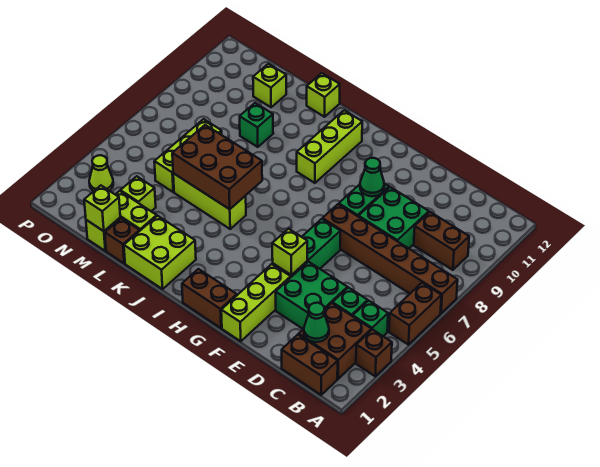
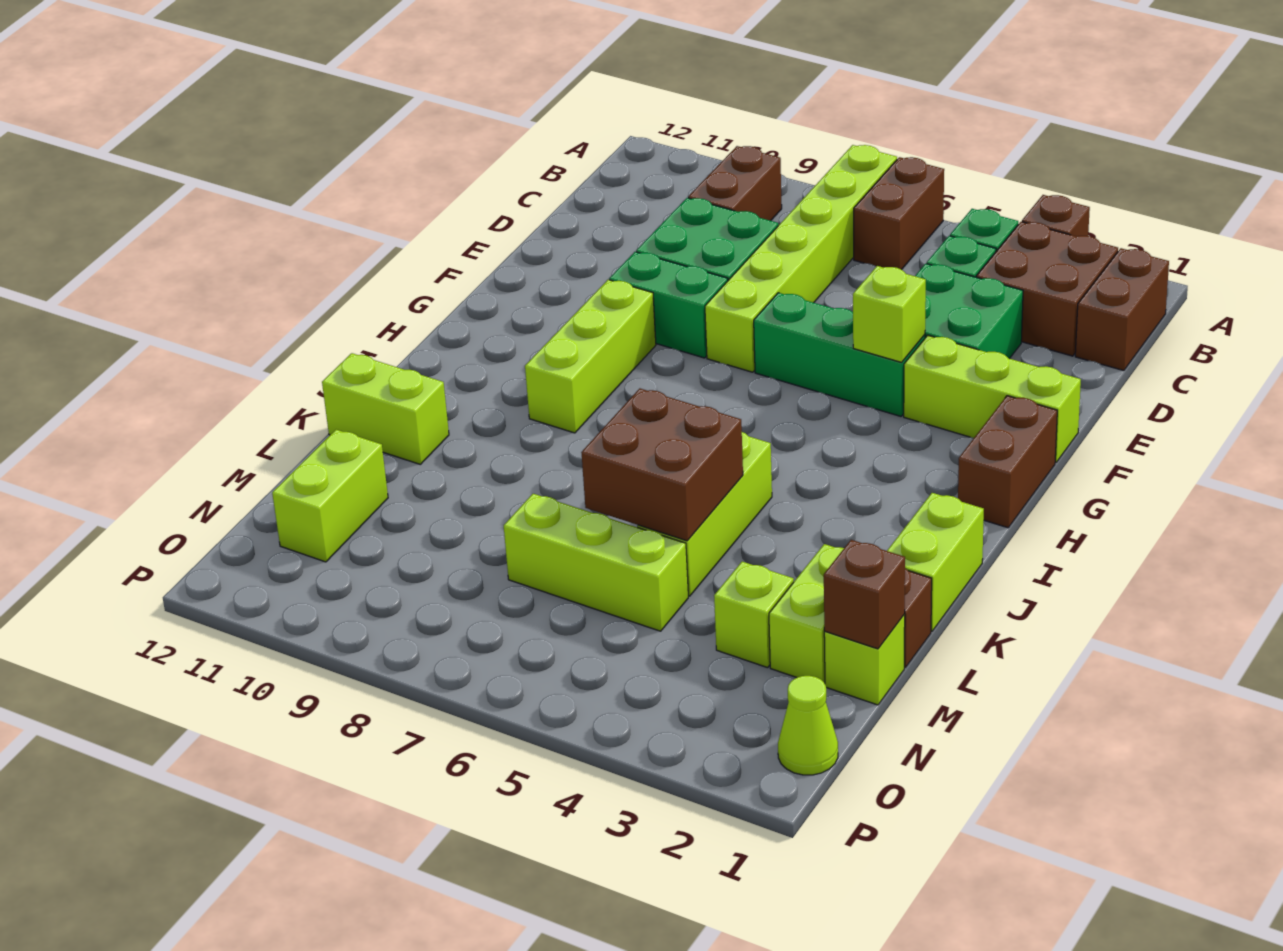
brown 1x2 brick [389,283,441,345] -> brown 1x2 brick turned to [854,157,944,270]
brown 1x6 brick [322,204,458,313] -> lime 1x6 brick [705,145,897,372]
green 1x1 cone [304,303,329,342] -> none
green 1x1 cone [360,158,384,196] -> none
lime 1x3 brick [297,110,362,183] -> lime 1x3 brick turned to [525,280,656,433]
lime 2x2 brick [124,216,196,289] -> lime 1x2 brick [887,493,984,631]
brown 2x3 brick [172,125,262,209] -> brown 2x2 brick [581,389,743,541]
lime 1x1 brick [307,73,340,117] -> lime 1x2 brick [322,353,449,464]
green 1x1 brick [240,103,273,147] -> none
lime 1x1 brick [84,186,120,231] -> brown 1x1 brick [824,540,905,649]
lime 1x1 brick [253,64,286,107] -> lime 1x2 brick [272,430,388,562]
lime 1x1 cone [89,155,113,191] -> lime 1x1 cone moved to [778,676,838,775]

